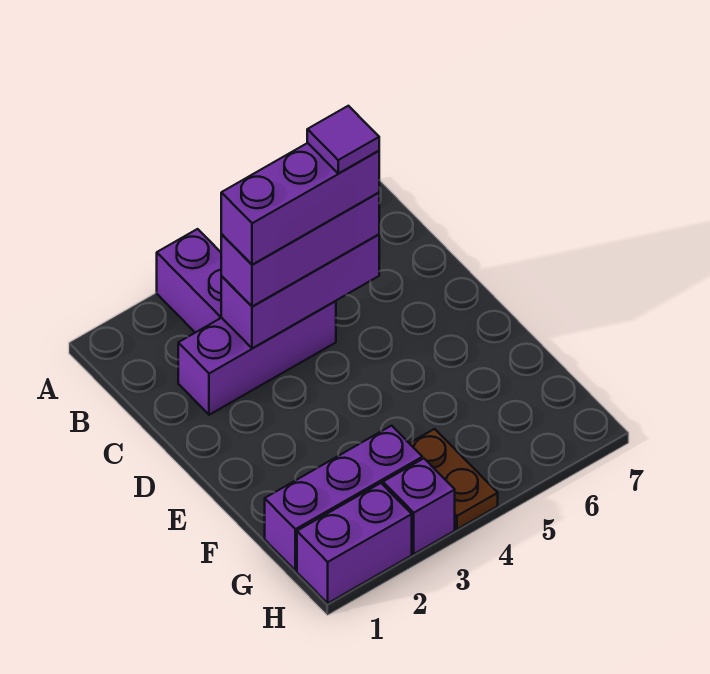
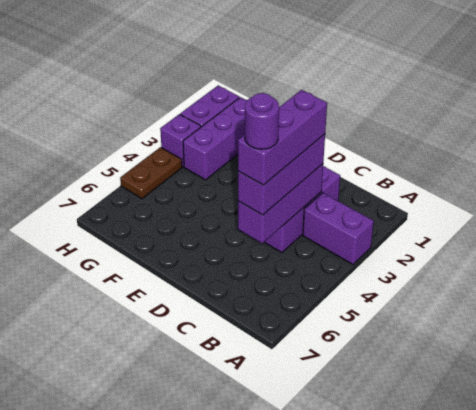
purple 1x1 tile [307,106,379,173] -> purple 1x1 round brick [245,93,279,149]
brown 1x2 plate [409,429,498,529] -> brown 1x2 plate turned to [120,147,182,199]

